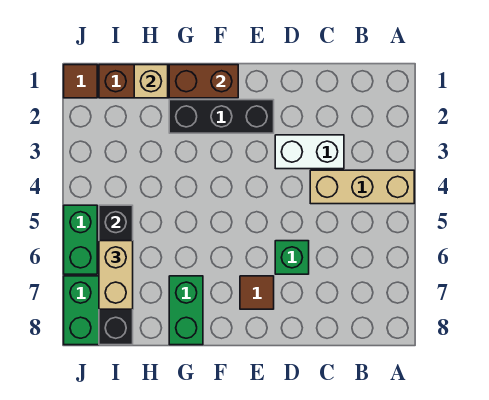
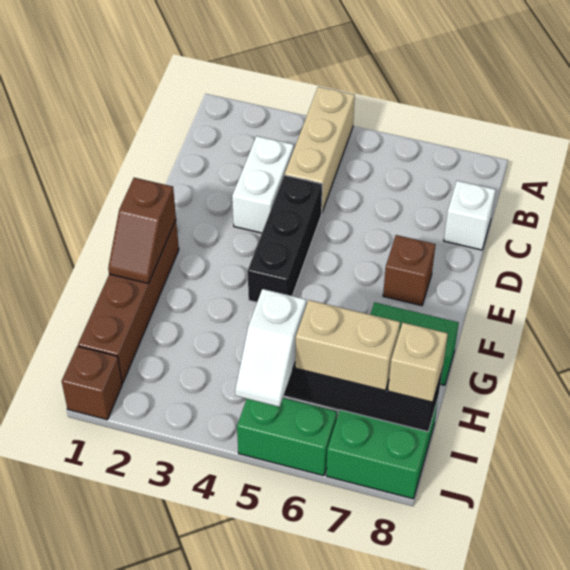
none -> white 1x1 brick [444,181,496,250]
green 1x1 brick [275,241,309,274] -> none
black 1x3 brick [169,100,274,133] -> black 1x3 brick moved to [248,175,322,302]
brown 1x1 tile [240,276,274,309] -> brown 1x1 brick [383,235,436,306]
brown 1x2 brick [169,65,238,98] -> brown 1x2 slope [108,178,176,283]
tan 1x1 brick [134,65,168,98] -> tan 1x1 brick moved to [388,323,448,402]
none -> white 1x2 slope [235,289,306,407]
brown 1x1 tile [64,65,97,98] -> brown 1x1 brick [62,346,122,420]

